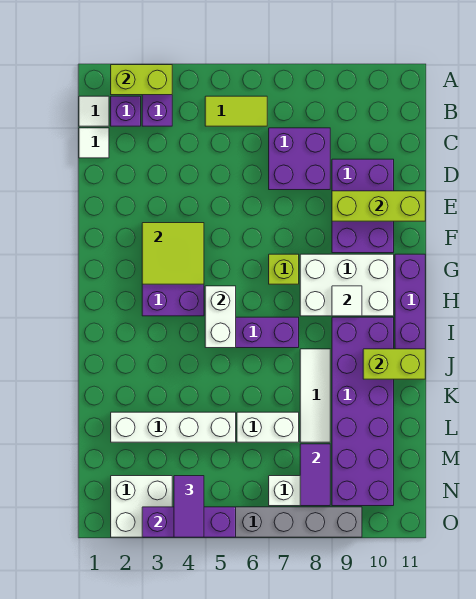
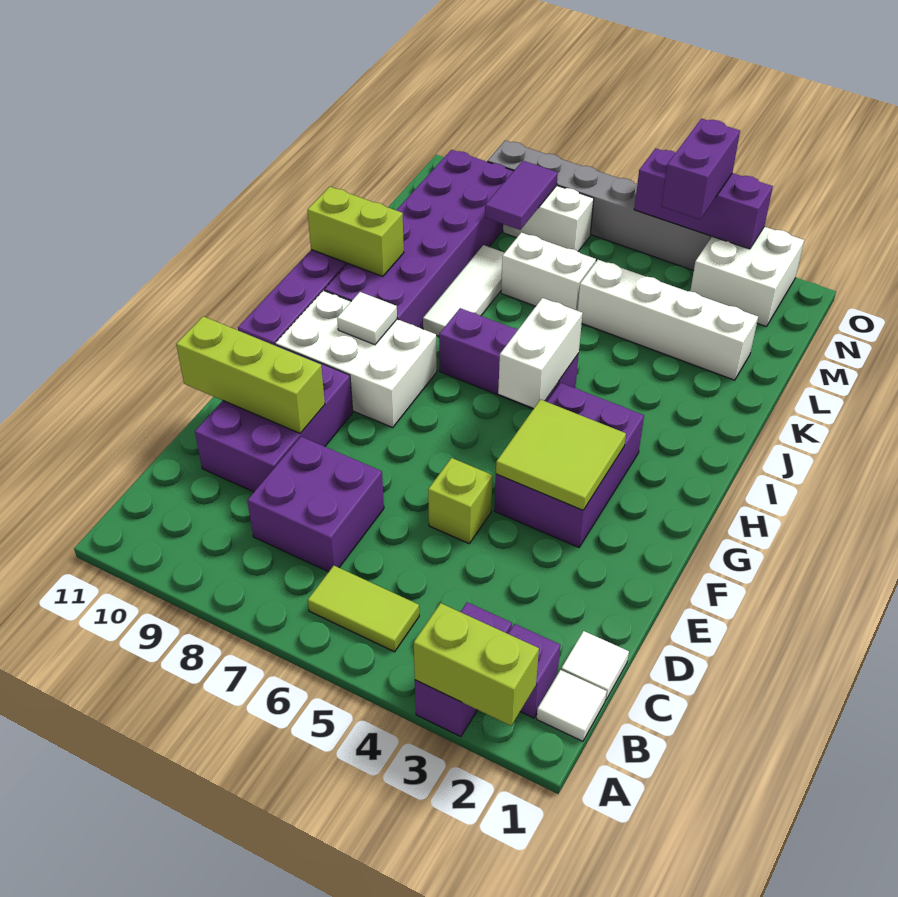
lime 1x1 brick [269,254,299,284] -> lime 1x1 brick moved to [428,458,493,543]
purple 1x2 tile [174,476,204,537] -> purple 1x2 brick [662,119,740,219]

